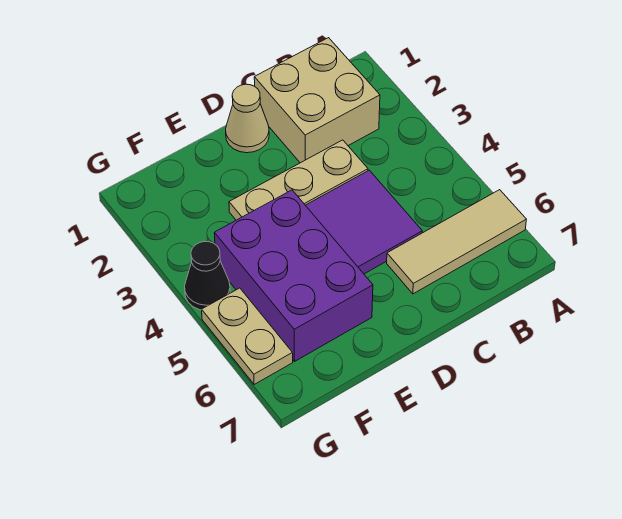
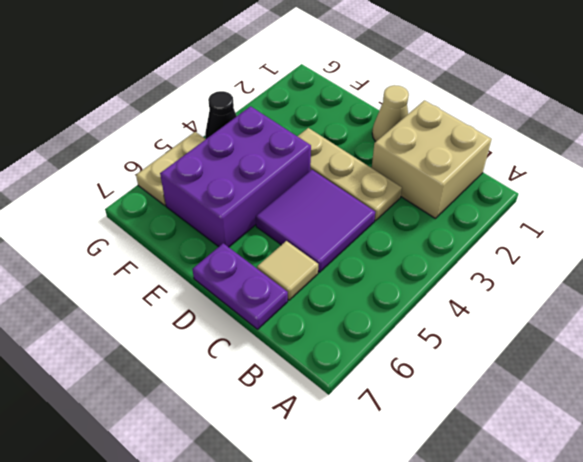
tan 1x3 tile [387,190,526,294] -> tan 1x1 tile [257,241,318,300]
none -> purple 1x2 plate [192,243,288,329]

